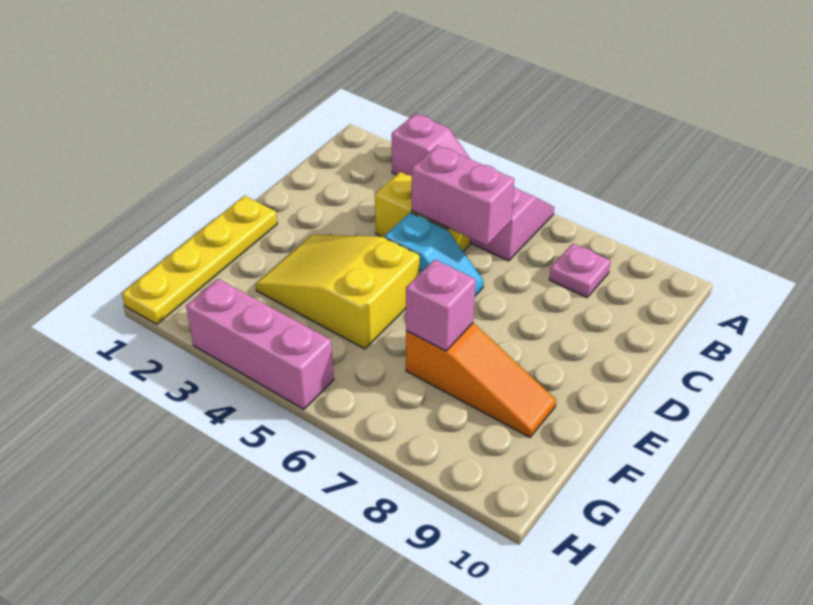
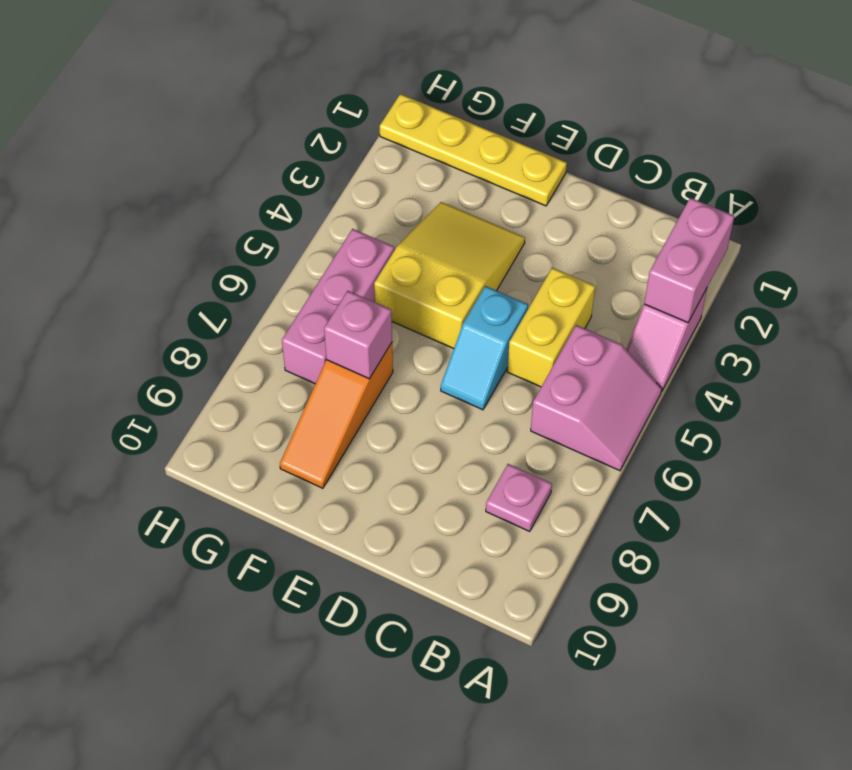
pink 1x2 brick [412,145,514,246] -> pink 1x2 brick moved to [644,198,734,322]
pink 1x3 brick [186,279,334,409] -> pink 1x3 brick moved to [282,229,394,384]

